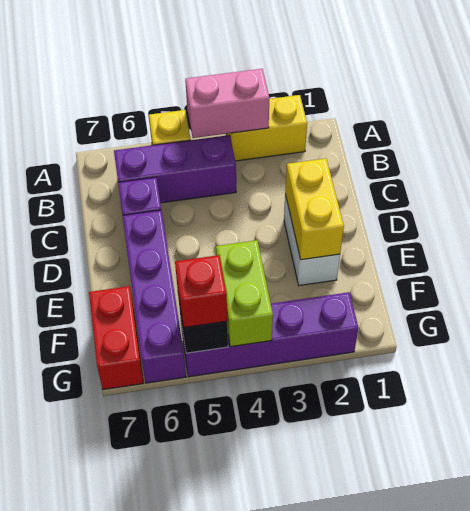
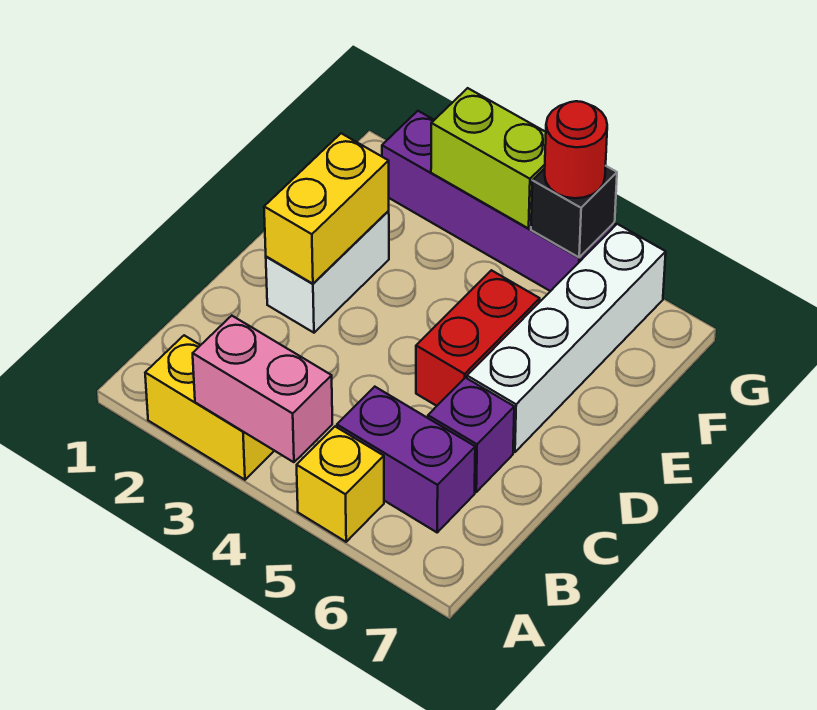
purple 1x3 brick [114,135,236,203] -> purple 1x2 brick [337,387,475,532]
purple 1x4 brick [123,210,186,383] -> white 1x4 brick [467,224,666,452]
lime 1x2 brick [216,240,273,347] -> lime 1x2 brick turned to [431,88,546,228]
red 1x2 brick [89,286,143,390] -> red 1x2 brick moved to [416,270,540,406]
red 1x1 brick [175,255,227,328] -> red 1x1 round brick [545,101,607,198]

